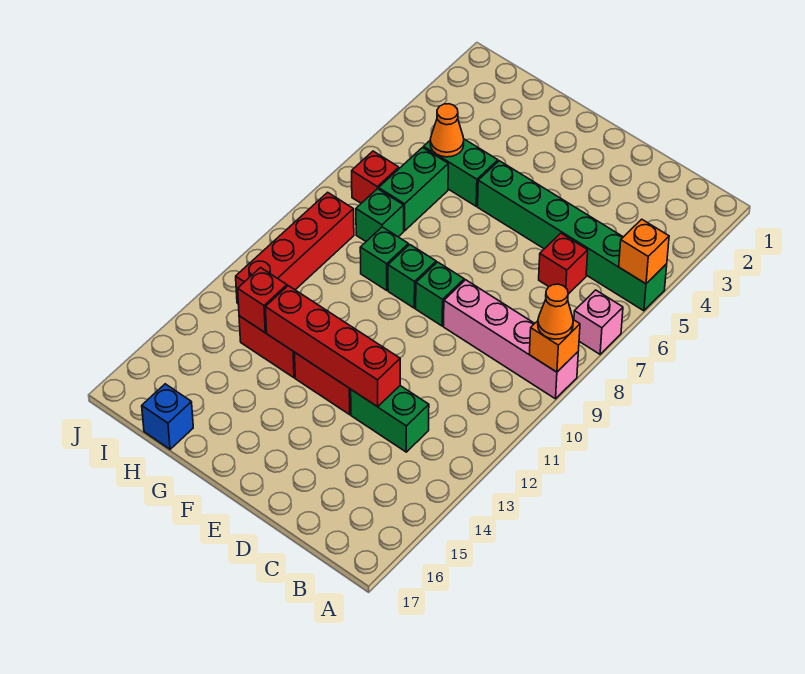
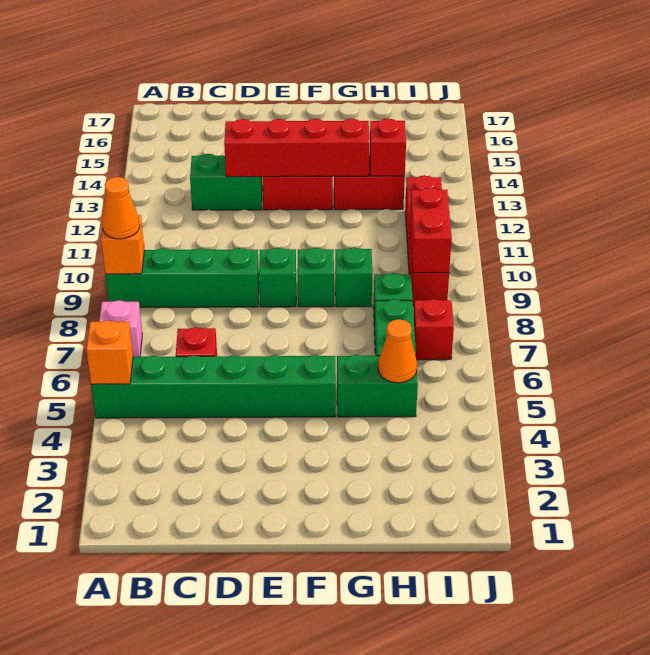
pink 1x4 brick [444,280,578,399] -> green 1x4 brick [105,248,259,307]
blue 1x1 brick [142,384,193,449] -> none
none -> red 1x2 brick [410,188,452,273]

